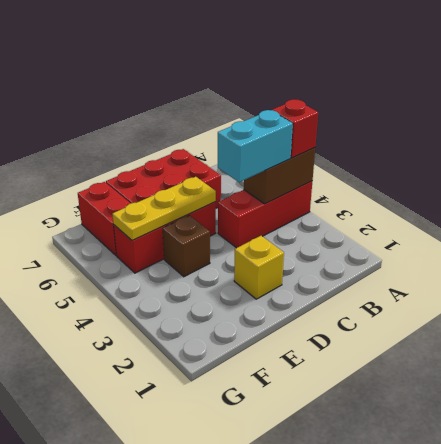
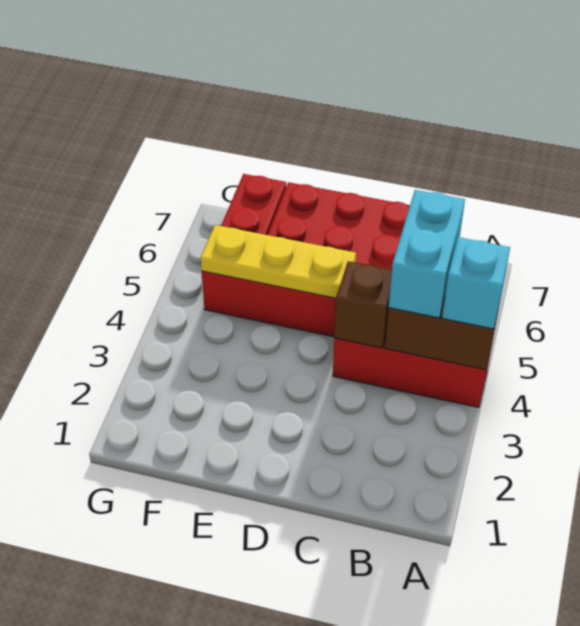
red 1x1 brick [272,99,318,158] -> cyan 1x1 brick [442,237,510,329]
cyan 1x2 brick [218,110,293,182] -> cyan 1x2 brick turned to [389,190,465,318]
yellow 1x1 brick [234,236,284,299] -> none
brown 1x1 brick [163,215,210,277] -> brown 1x1 brick moved to [334,261,392,348]

